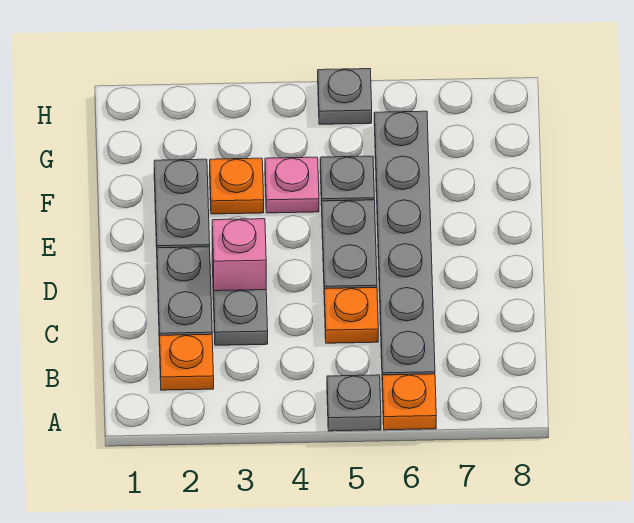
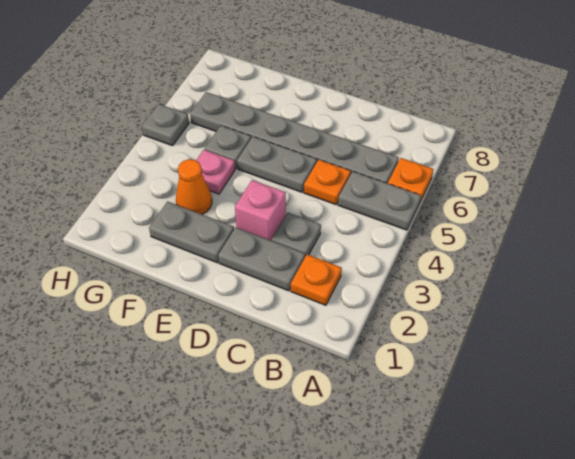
grey 1x1 plate [327,375,381,431] -> grey 1x2 plate [338,172,421,230]
orange 1x1 plate [210,158,264,214] -> orange 1x1 cone [176,159,212,215]

